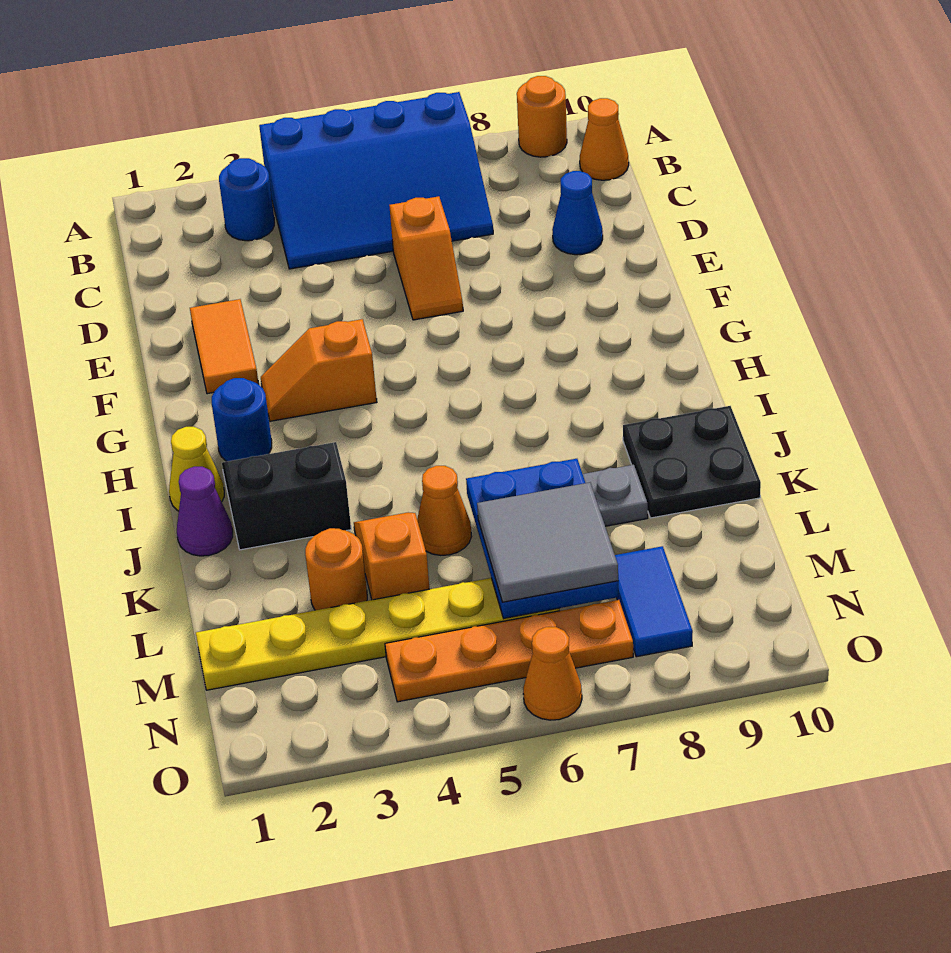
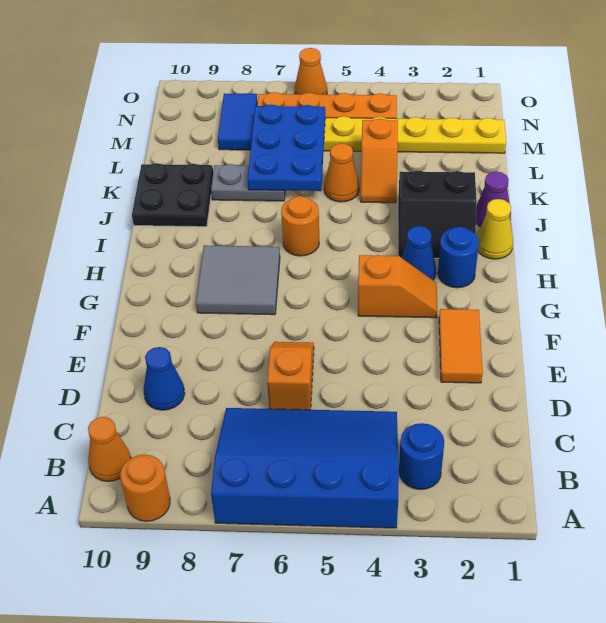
none -> blue 1x1 cone [402,226,436,280]
orange 1x1 round brick [305,528,367,610] -> orange 1x1 round brick moved to [281,196,319,256]
grey 2x2 tile [477,483,618,602] -> grey 2x2 tile moved to [196,245,280,315]

